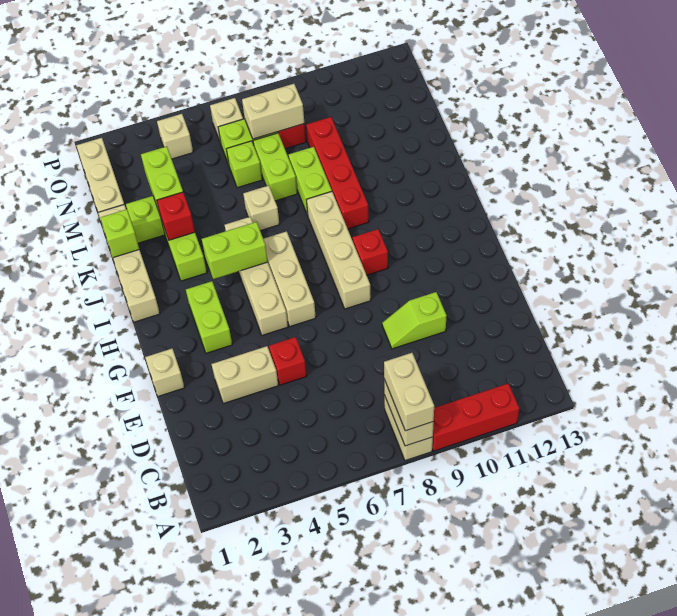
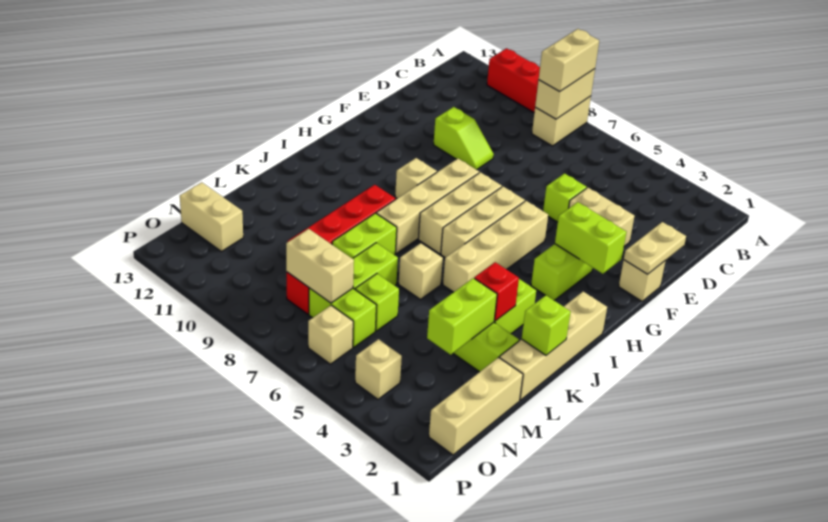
none -> tan 1x2 plate [624,222,686,274]
red 1x1 brick [269,337,307,385] -> lime 1x1 brick [543,174,587,222]
none -> tan 1x3 brick [418,172,502,254]
red 1x1 brick [352,229,388,275] -> tan 1x1 brick [395,158,437,198]
lime 1x2 brick [202,222,268,279] -> lime 1x2 brick moved to [555,202,626,274]
none -> tan 1x2 brick [180,182,243,252]

